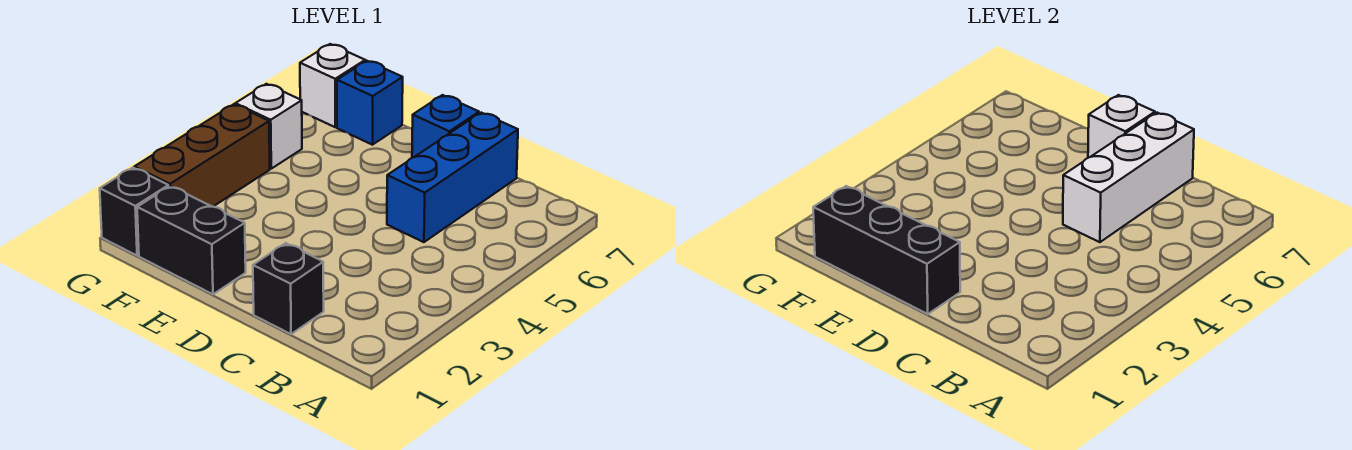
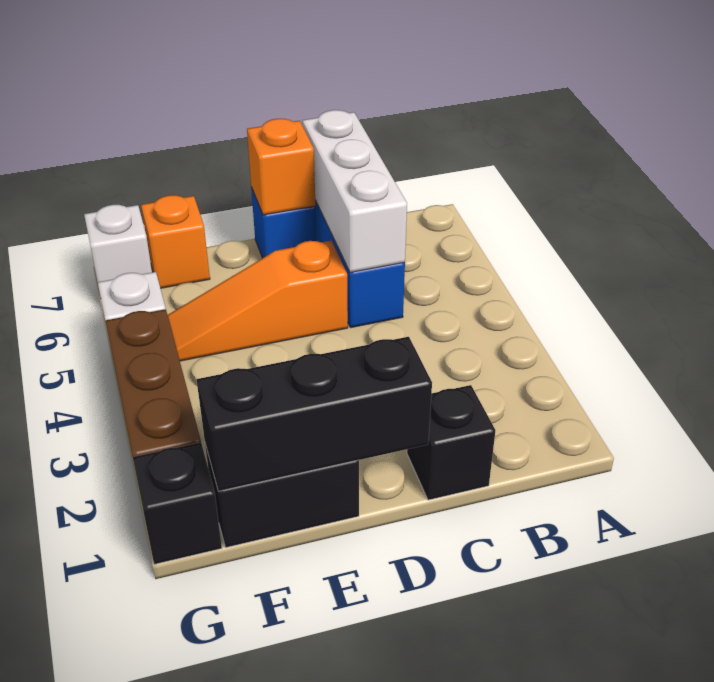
none -> orange 1x3 slope [168,241,348,361]
white 1x1 brick [1088,95,1155,158] -> orange 1x1 brick [247,119,316,215]
blue 1x1 brick [337,61,403,145] -> orange 1x1 brick [141,195,210,288]

